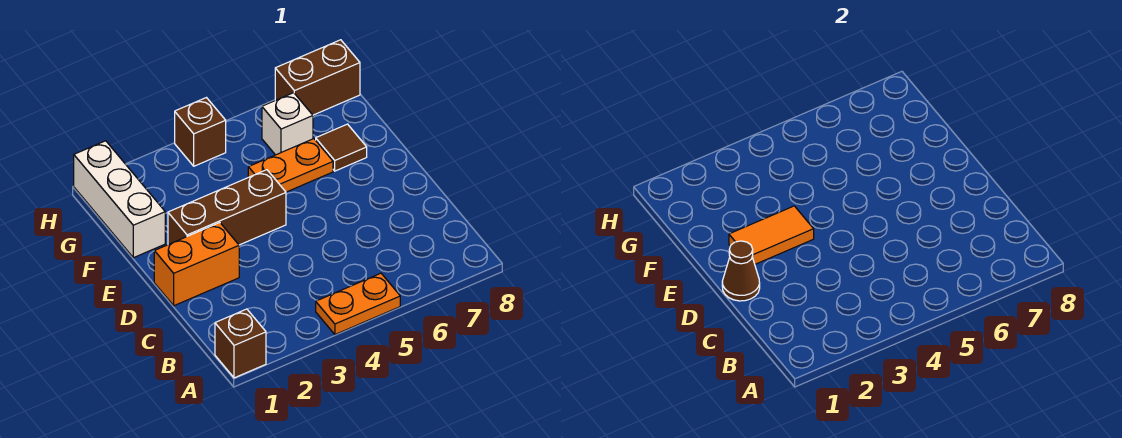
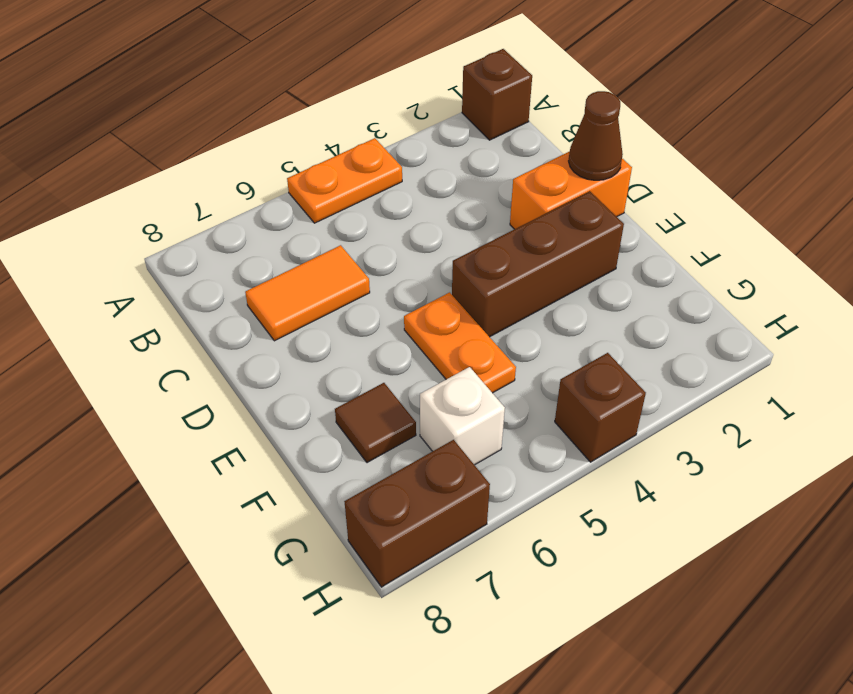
orange 1x2 tile [729,206,814,264] -> orange 1x2 tile moved to [245,245,370,341]
white 1x3 brick [74,141,165,258] -> none
orange 1x2 plate [248,139,333,192] -> orange 1x2 plate turned to [404,292,516,393]

